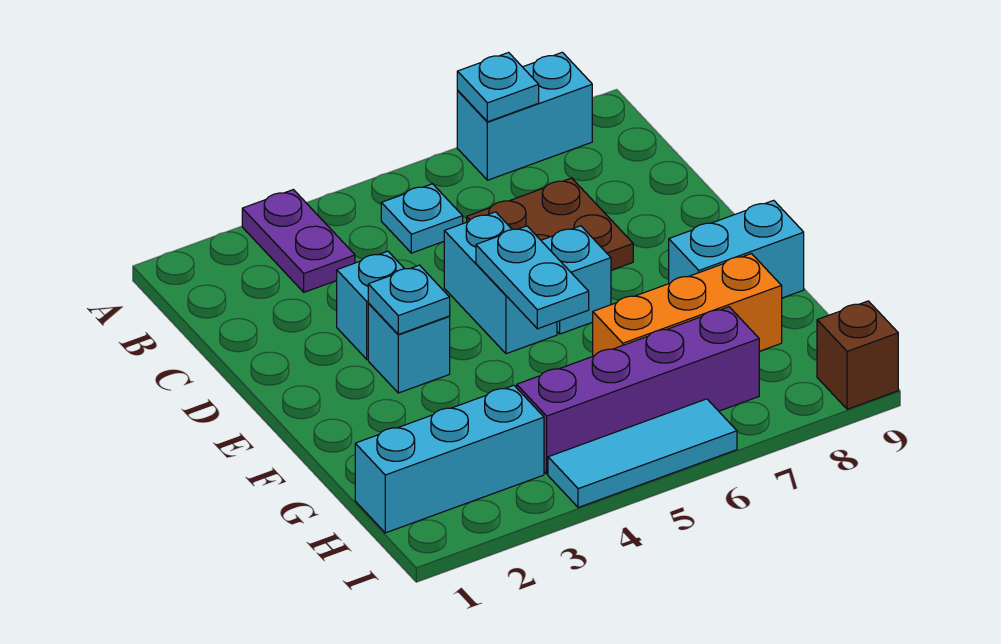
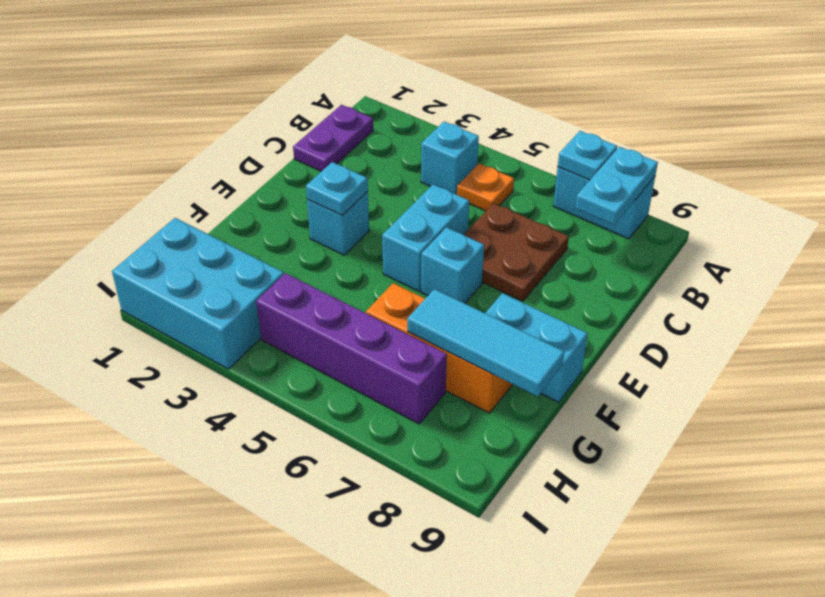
purple 1x2 plate [242,190,355,292] -> purple 1x2 plate moved to [293,105,373,172]
cyan 1x1 plate [381,184,463,253] -> orange 1x1 plate [457,163,514,211]
cyan 1x1 brick [337,251,404,359] -> cyan 1x1 brick moved to [421,122,479,195]
cyan 1x2 plate [476,226,589,329] -> cyan 1x2 plate moved to [575,147,658,225]
cyan 1x3 brick [355,385,544,533] -> cyan 2x3 brick [112,218,284,369]
cyan 1x3 tile [548,399,737,508] -> cyan 1x3 tile moved to [407,289,564,397]
brown 1x1 brick [817,301,898,409] -> none

